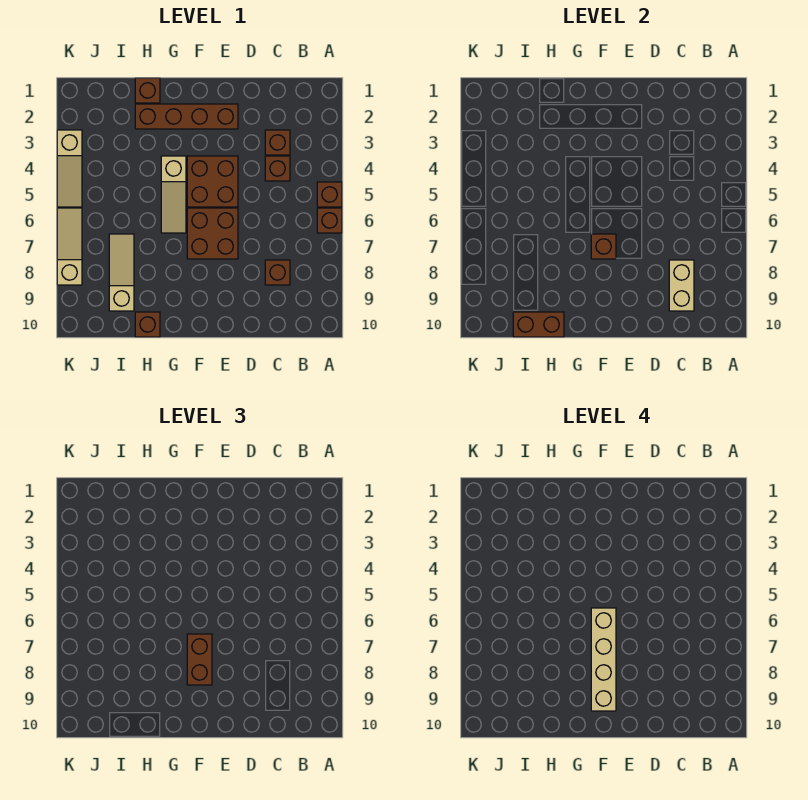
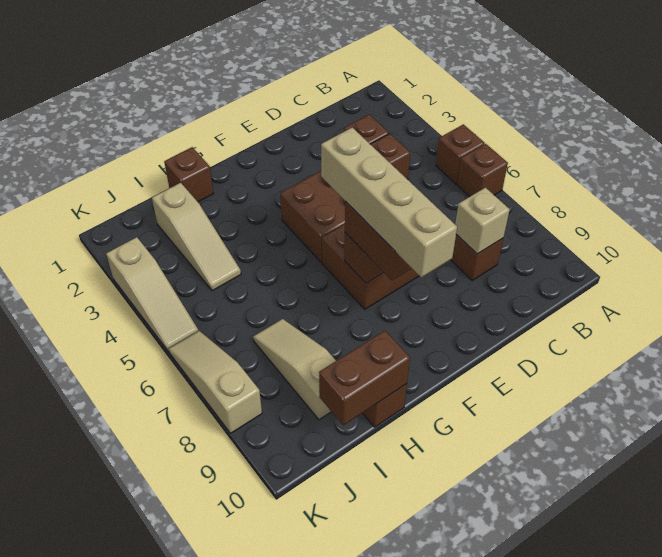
tan 1x2 brick [669,260,694,311] -> tan 1x1 brick [455,188,510,254]
brown 1x4 brick [135,104,238,129] -> none
tan 1x3 slope [161,156,186,233] -> tan 1x3 slope moved to [152,183,241,291]

